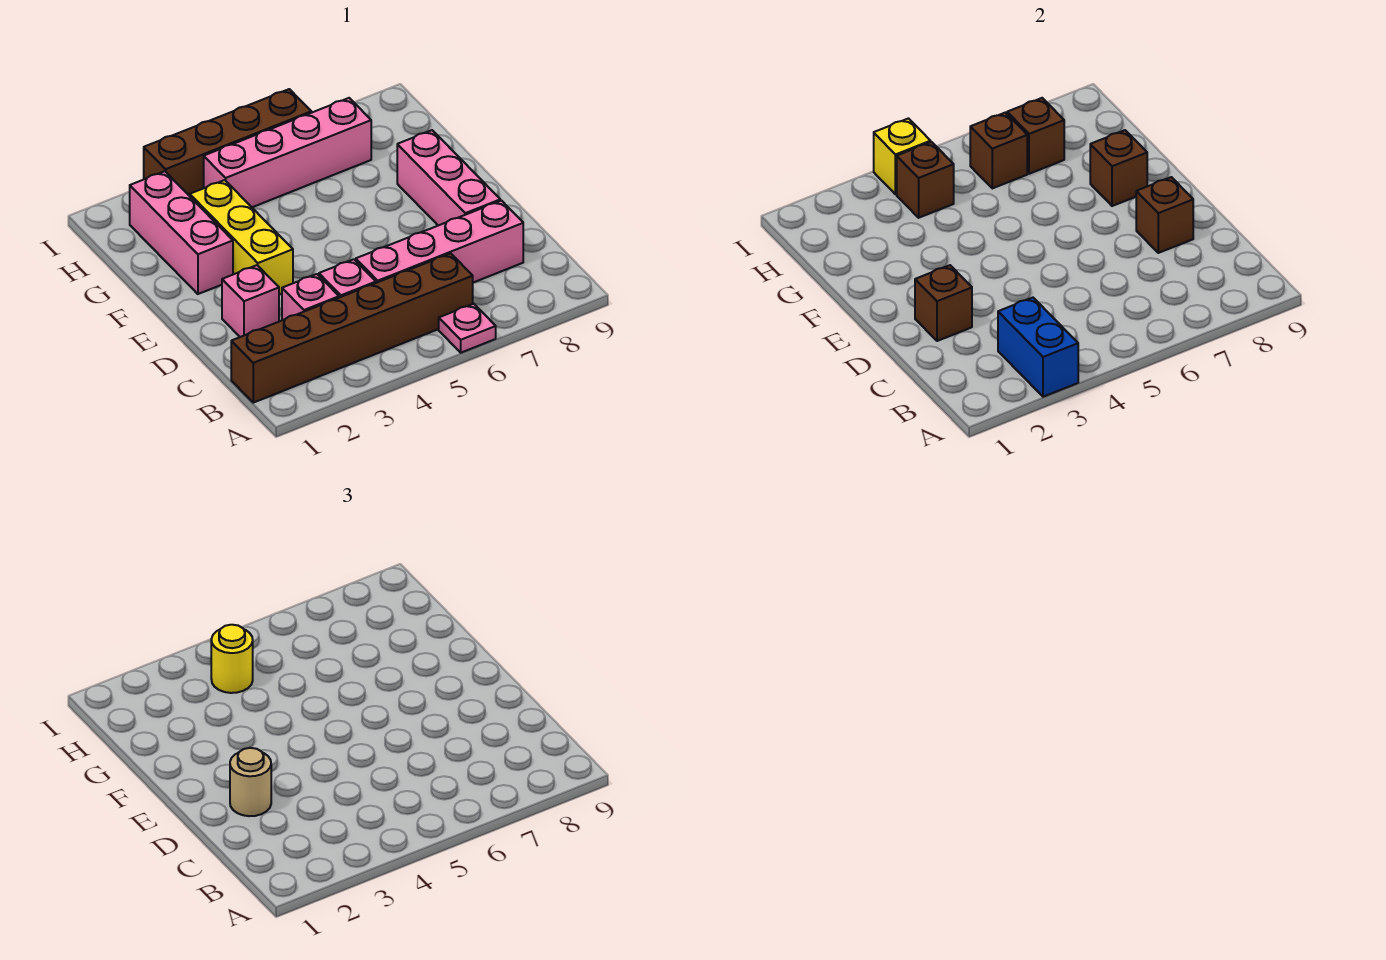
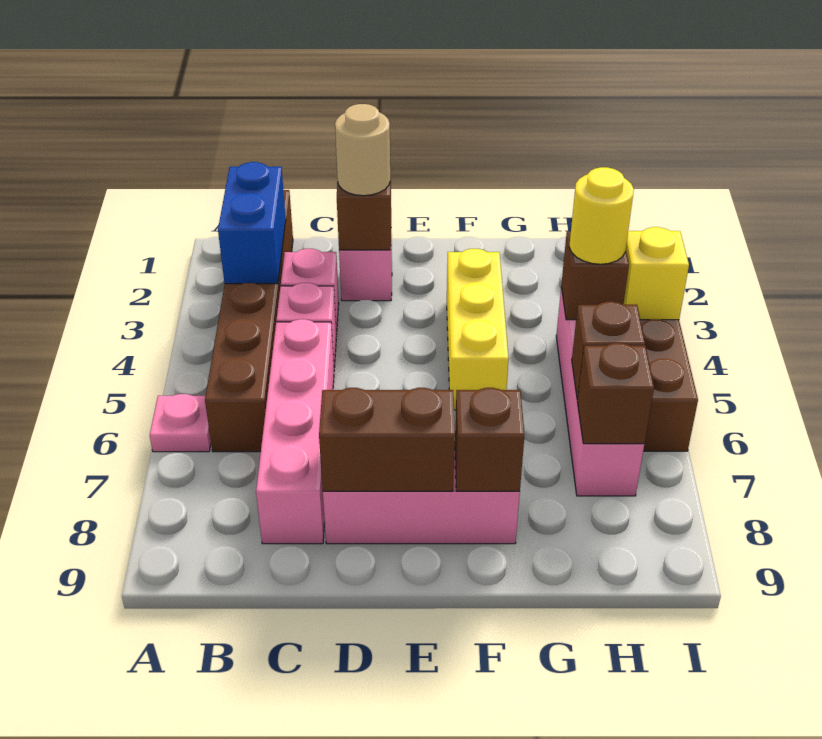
blue 1x2 brick [998,298,1078,397] -> blue 1x2 brick turned to [218,162,286,284]
brown 1x1 brick [1136,177,1193,253] -> brown 1x2 brick [319,388,455,491]
yellow 1x3 brick [190,180,293,294] -> yellow 1x3 brick turned to [447,249,509,410]
pink 1x3 brick [130,171,233,294] -> none

